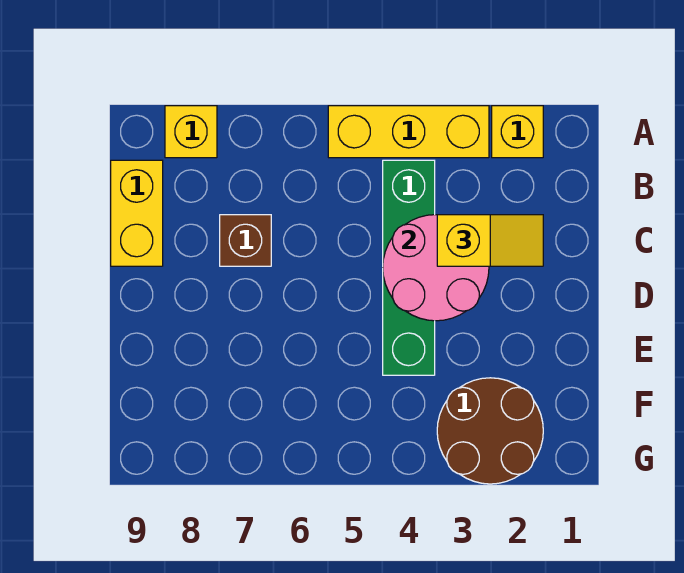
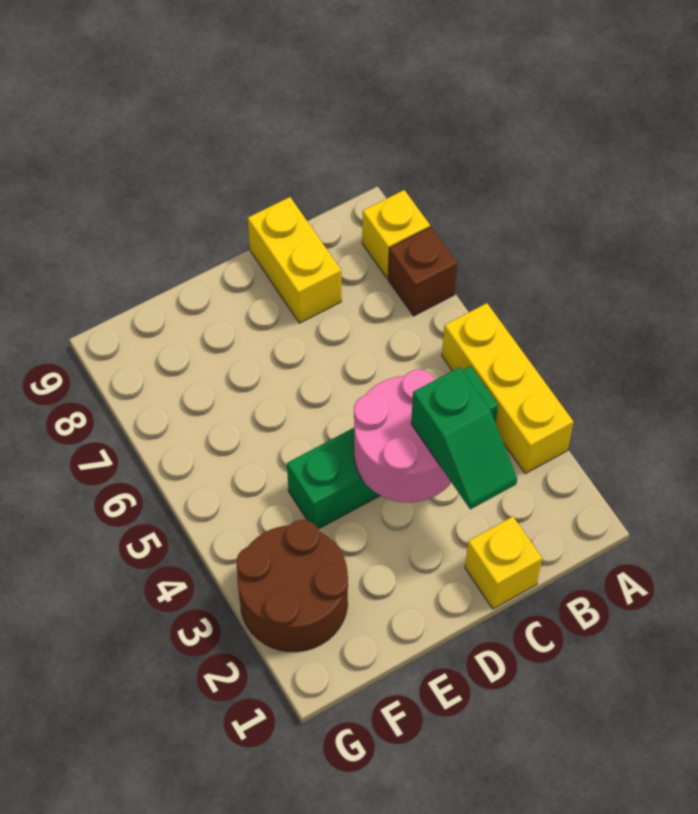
yellow 1x1 brick [492,106,543,158] -> yellow 1x1 brick moved to [465,517,542,609]
yellow 1x2 brick [111,160,163,266] -> yellow 1x2 brick turned to [248,197,341,323]
yellow 1x2 slope [437,215,543,266] -> green 1x2 slope [411,367,517,509]
brown 1x1 brick [220,215,271,266] -> brown 1x1 brick moved to [388,227,458,316]

